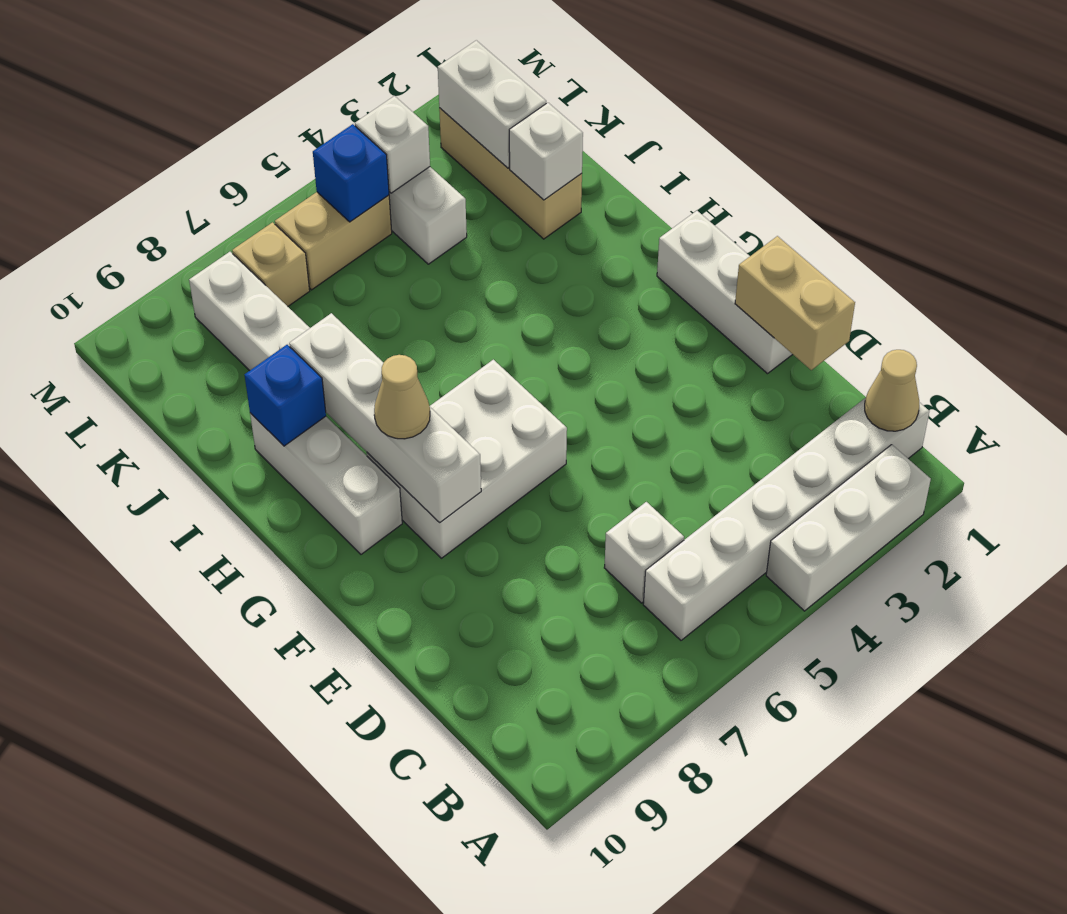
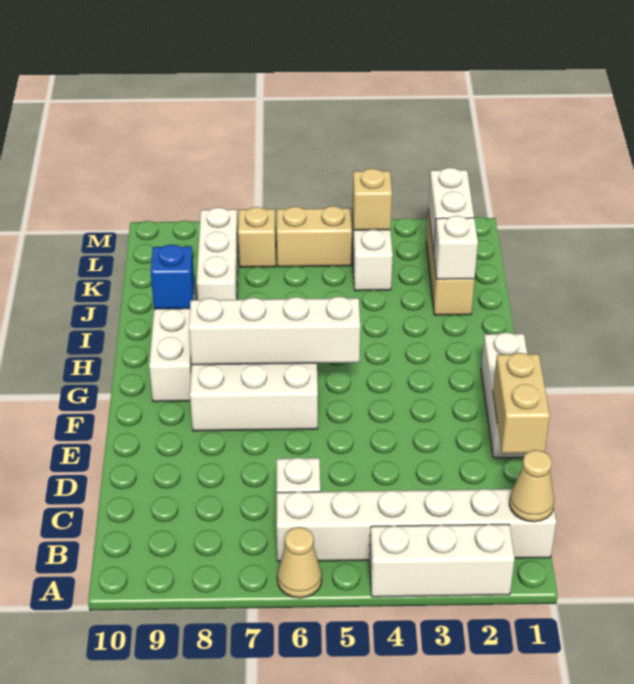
white 1x4 brick [289,313,481,523] -> white 1x4 brick turned to [189,297,360,365]
tan 1x1 cone [374,355,430,439] -> tan 1x1 cone moved to [277,527,322,598]
white 1x1 brick [355,96,430,193] -> tan 1x1 brick [353,169,392,230]
blue 1x1 brick [313,124,389,222] -> none

